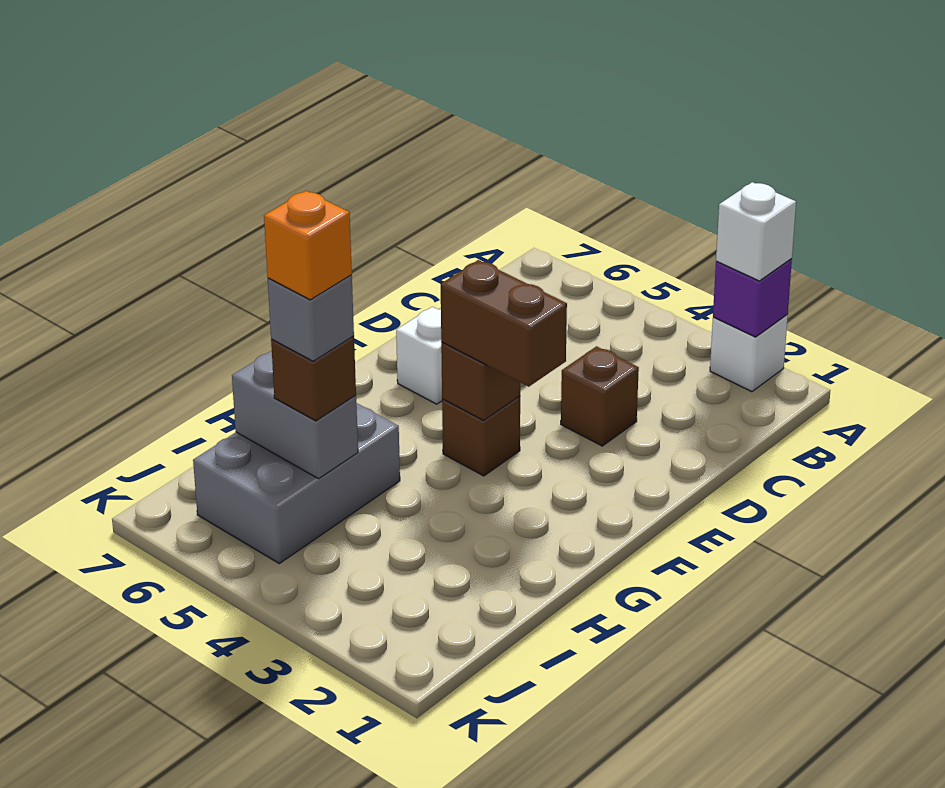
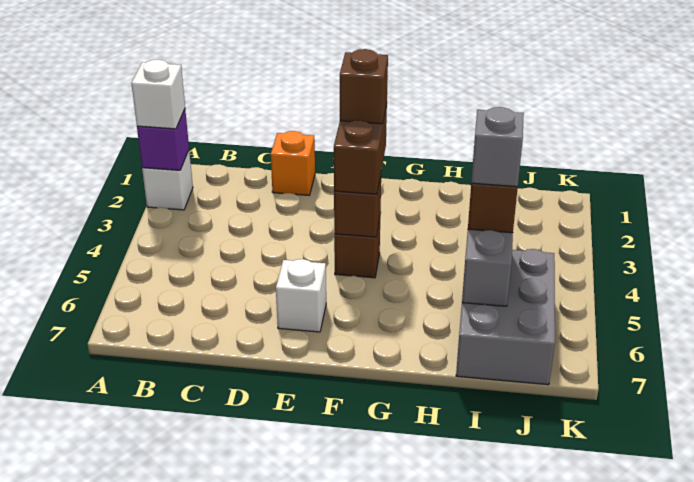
brown 1x1 brick [561,346,639,446] -> brown 1x1 brick moved to [340,49,388,124]
grey 2x3 brick [193,403,400,563] -> grey 2x3 brick turned to [456,249,555,385]
orange 1x1 brick [264,191,352,300] -> orange 1x1 brick moved to [271,131,315,195]

